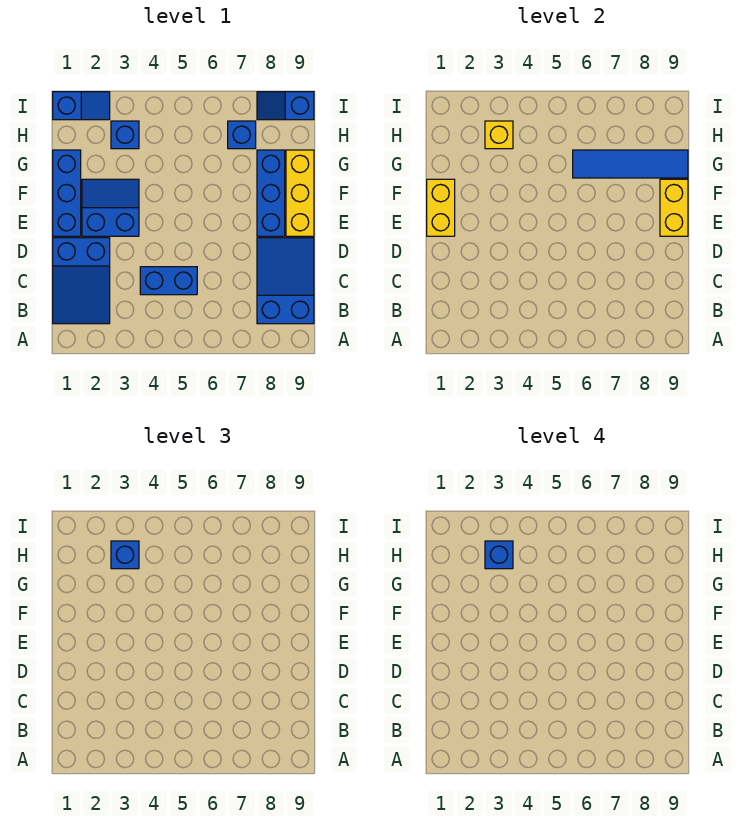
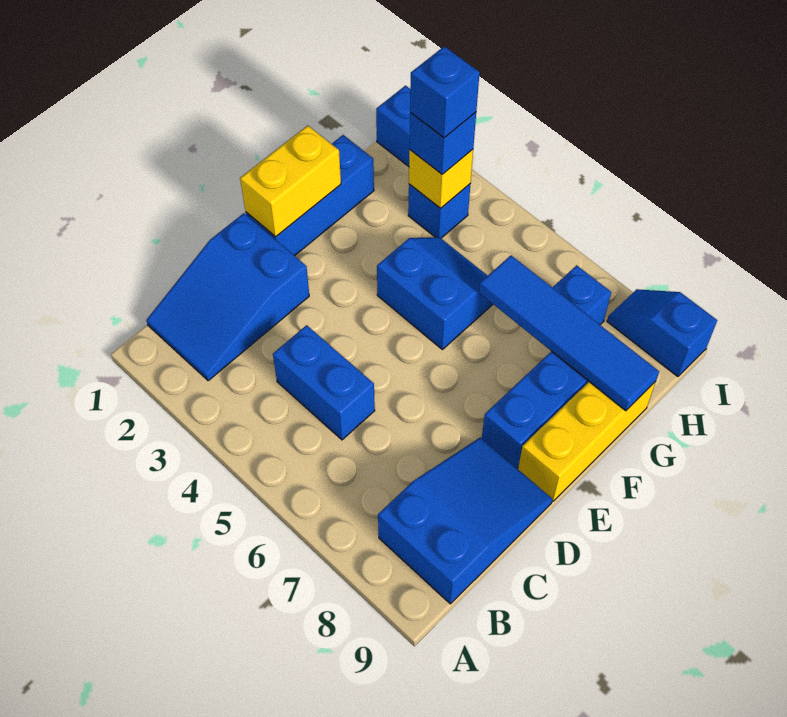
blue 2x2 slope [82,179,139,236] -> blue 2x2 slope moved to [377,237,493,349]
yellow 1x2 brick [660,179,688,236] -> none

